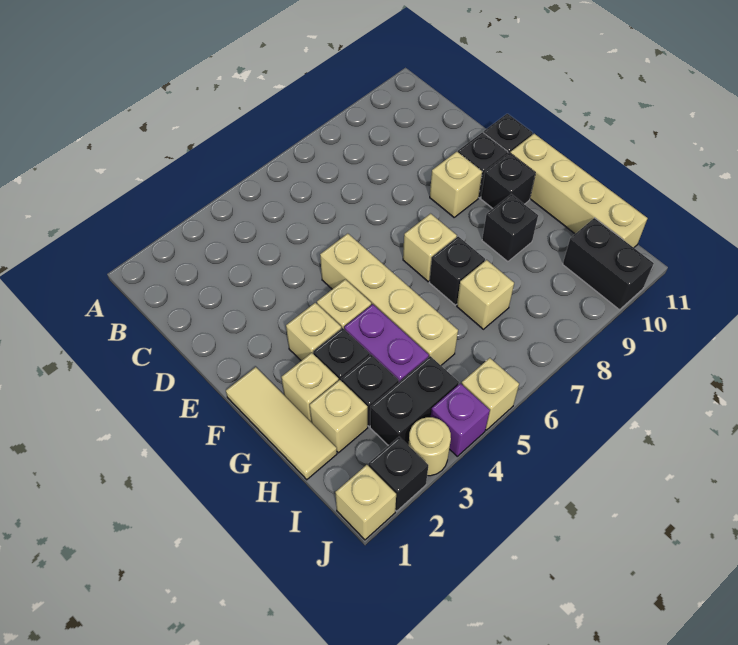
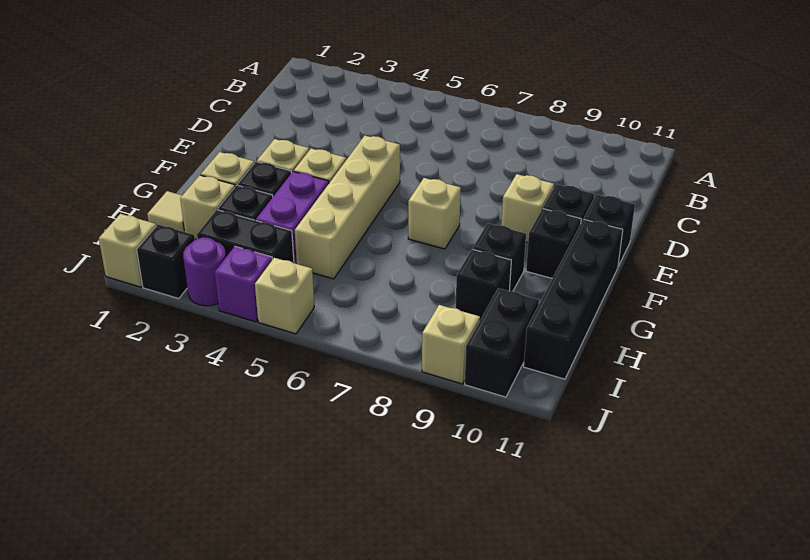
tan 1x3 tile [226,367,337,480] -> tan 1x1 tile [147,191,185,232]
tan 1x4 brick [510,134,647,248] -> black 1x4 brick [524,219,623,379]
black 1x1 brick [429,237,485,305] -> black 1x1 brick moved to [456,249,511,320]
tan 1x1 brick [457,260,514,329] -> tan 1x1 brick moved to [422,305,480,384]
tan 1x1 round brick [408,417,451,476] -> purple 1x1 round brick [183,237,226,306]

